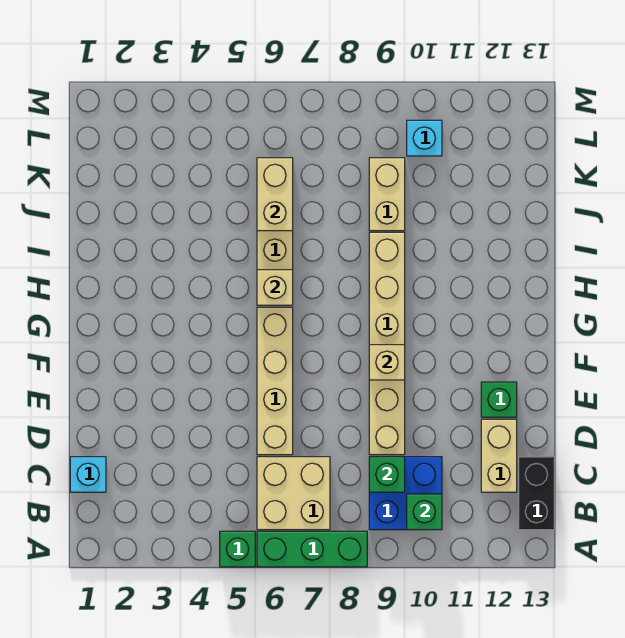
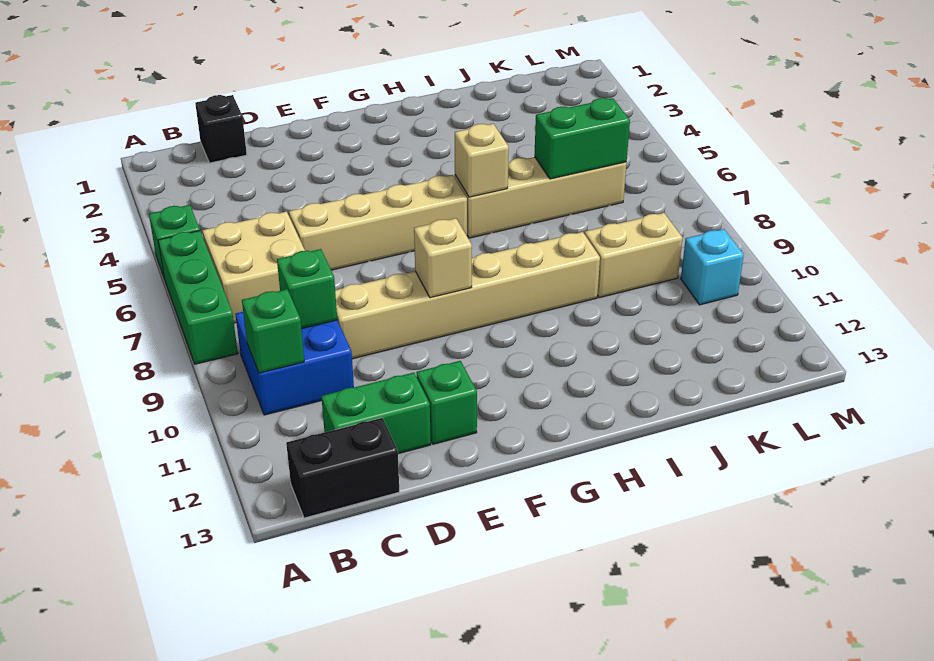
cyan 1x1 brick [70,457,106,492] -> black 1x1 brick [195,95,247,163]
tan 1x2 brick [481,419,517,492] -> green 1x2 brick [321,373,431,454]
tan 1x2 brick [257,158,293,231] -> green 1x2 brick [534,98,630,179]

